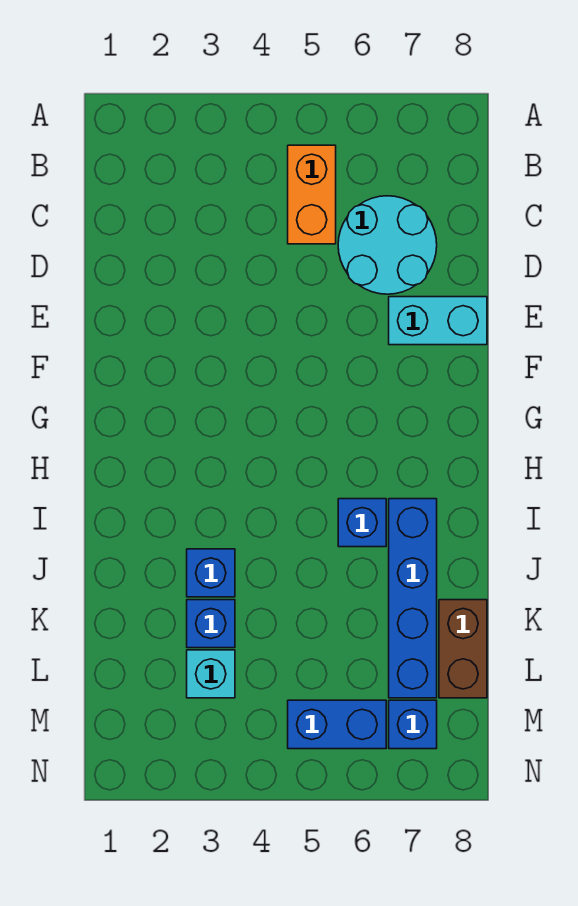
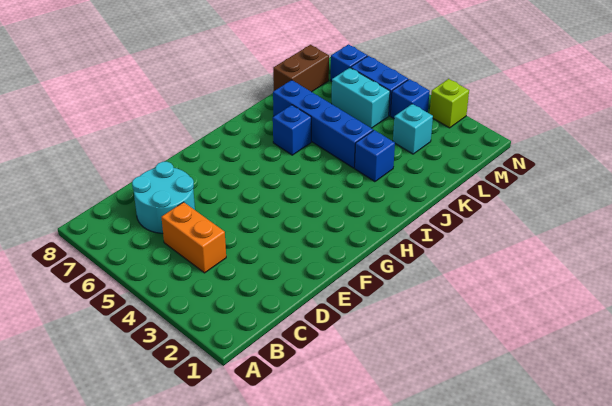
orange 1x2 brick [288,145,336,244] -> orange 1x2 brick turned to [161,202,226,273]
cyan 1x2 brick [389,297,487,345] -> cyan 1x2 brick moved to [332,68,390,128]
blue 1x4 brick [389,499,437,698] -> blue 1x4 brick turned to [273,80,373,168]
blue 1x1 brick [187,600,235,648] -> blue 1x1 brick moved to [390,79,430,118]
none -> lime 1x1 brick [430,79,469,128]

